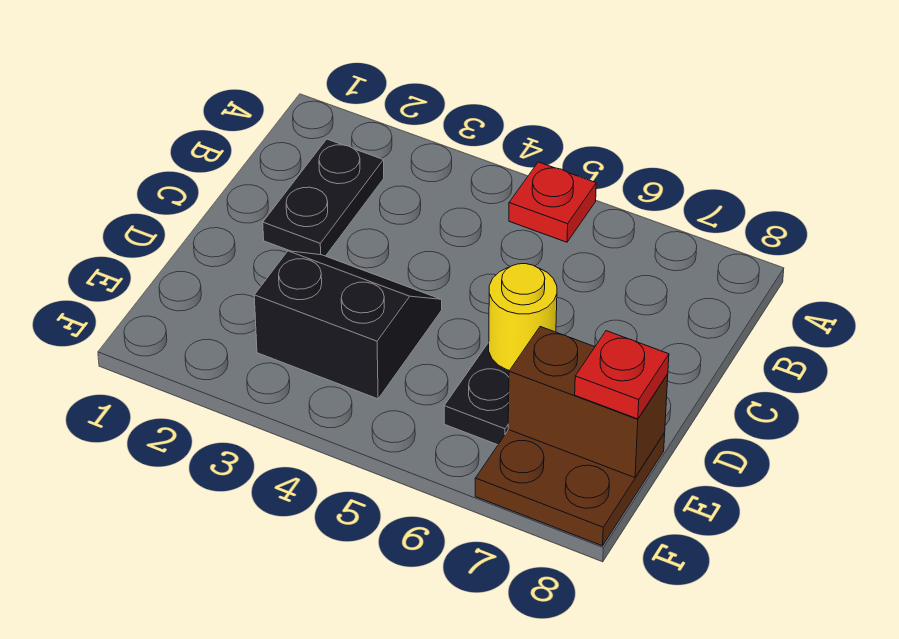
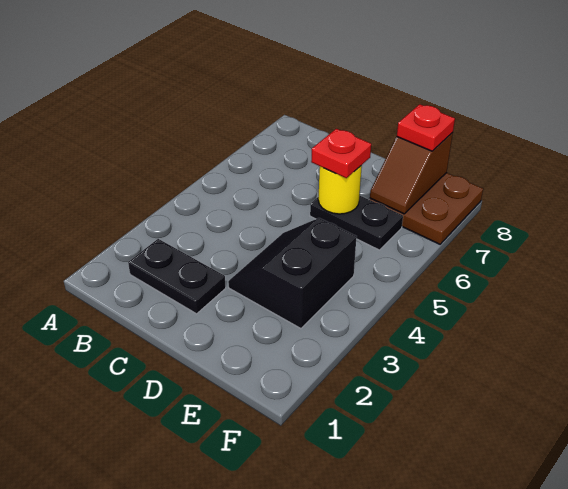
red 1x1 plate [509,162,596,242] -> red 1x1 plate moved to [311,129,371,178]
brown 1x2 brick [508,327,668,478] -> brown 1x2 slope [370,133,453,214]

